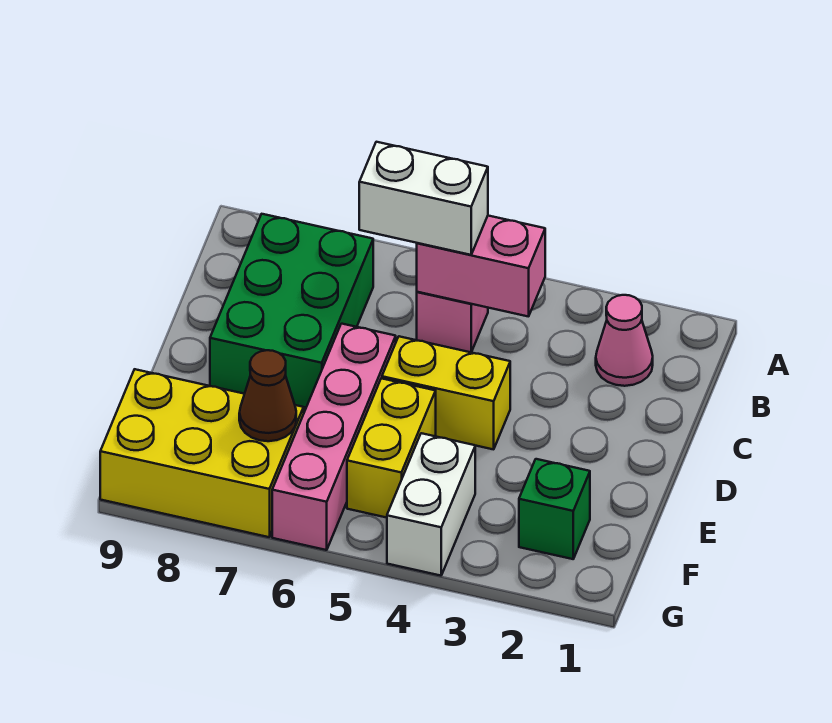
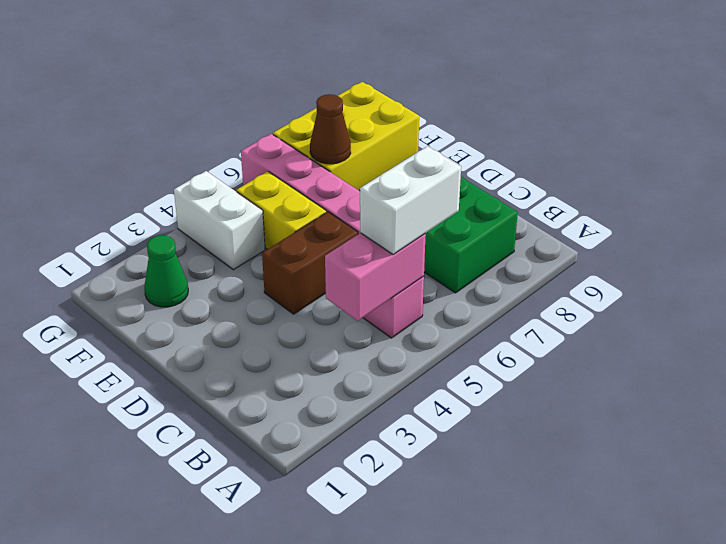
pink 1x1 cone [596,295,653,386] -> none
yellow 1x2 brick [382,336,510,449] -> brown 1x2 brick [262,212,358,314]
green 1x1 brick [519,459,590,559] -> green 1x1 cone [144,236,188,307]

